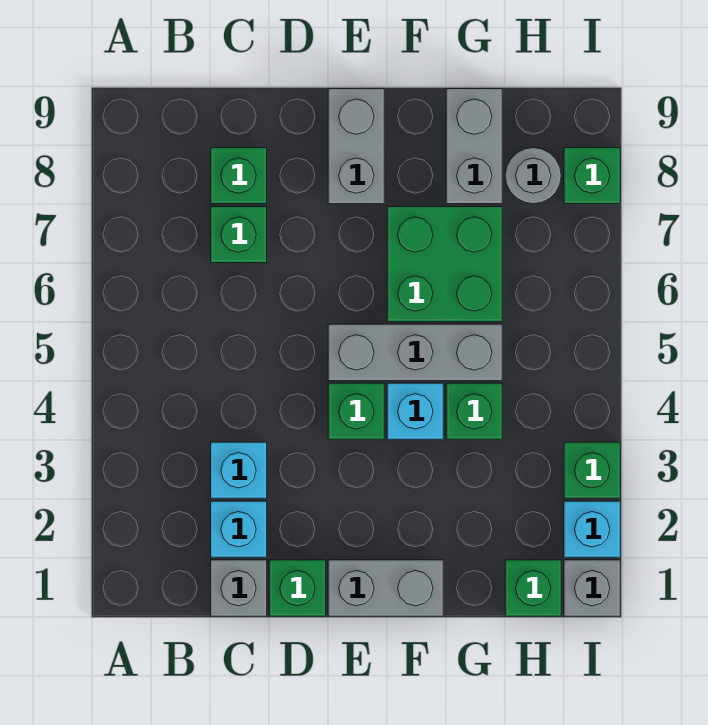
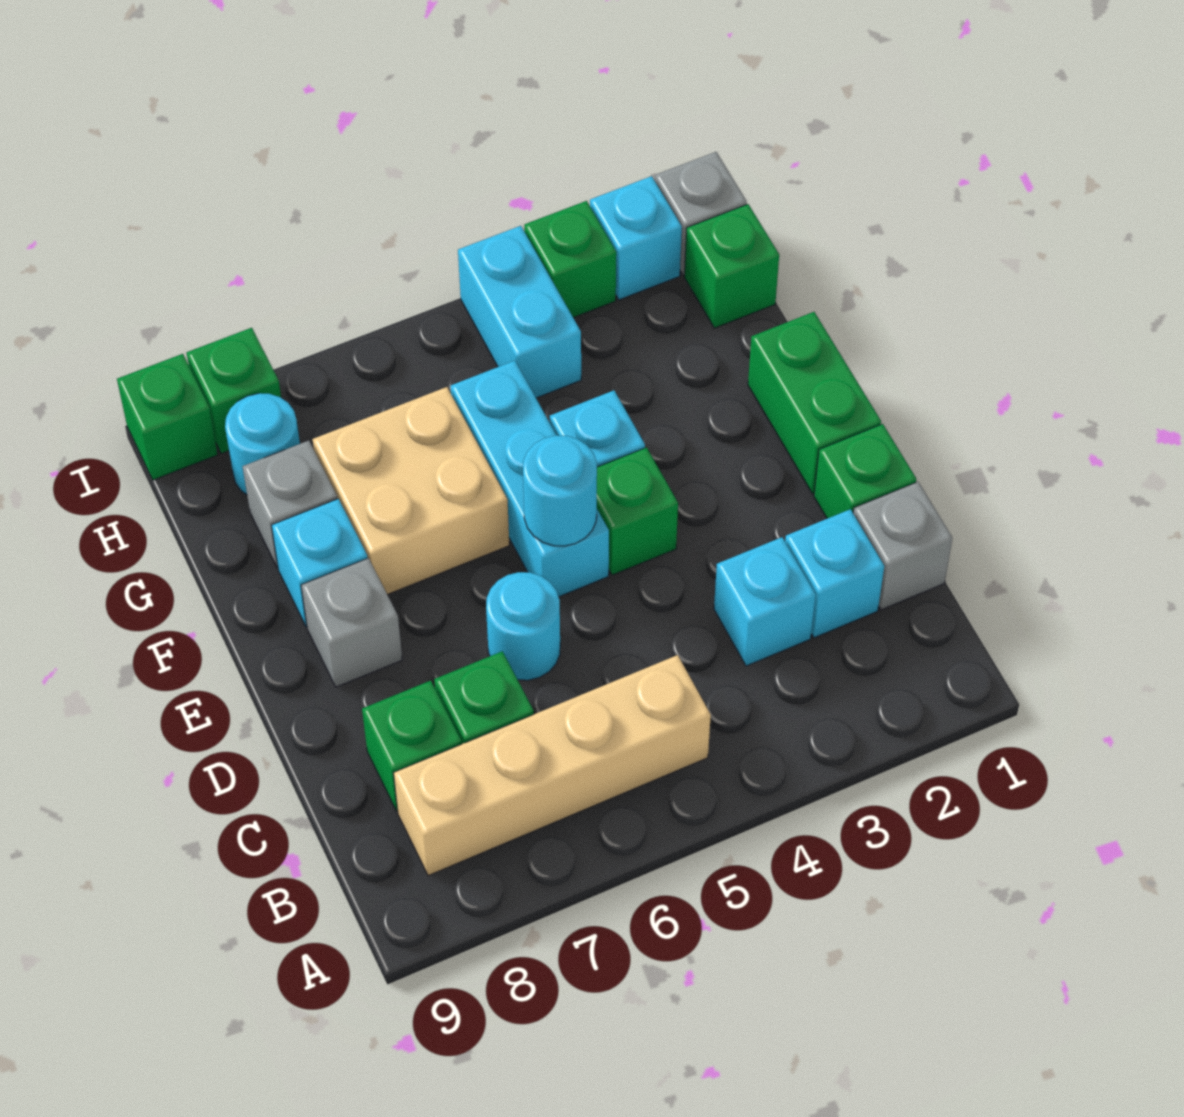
none -> tan 1x4 brick [394,655,711,876]
none -> cyan 1x1 round brick [486,572,560,680]
grey 1x2 brick [328,560,443,616] -> green 1x2 brick [748,312,881,494]
grey 1x3 brick [328,324,502,381] -> cyan 1x3 brick [450,361,609,597]
none -> cyan 1x1 round brick [523,435,597,546]
grey 1x2 brick [328,89,384,204] -> grey 1x1 brick [301,558,402,687]
green 2x2 brick [387,207,502,322] -> tan 2x2 brick [312,387,509,595]
none -> cyan 1x1 brick [272,499,368,627]
green 1x1 brick [446,383,502,439] -> green 1x1 brick moved to [117,354,218,480]
grey 1x2 brick [446,89,502,204] -> grey 1x1 brick [243,441,338,568]
none -> cyan 1x2 brick [458,226,581,398]
grey 1x1 round brick [505,148,561,204] -> cyan 1x1 round brick [225,393,300,495]

